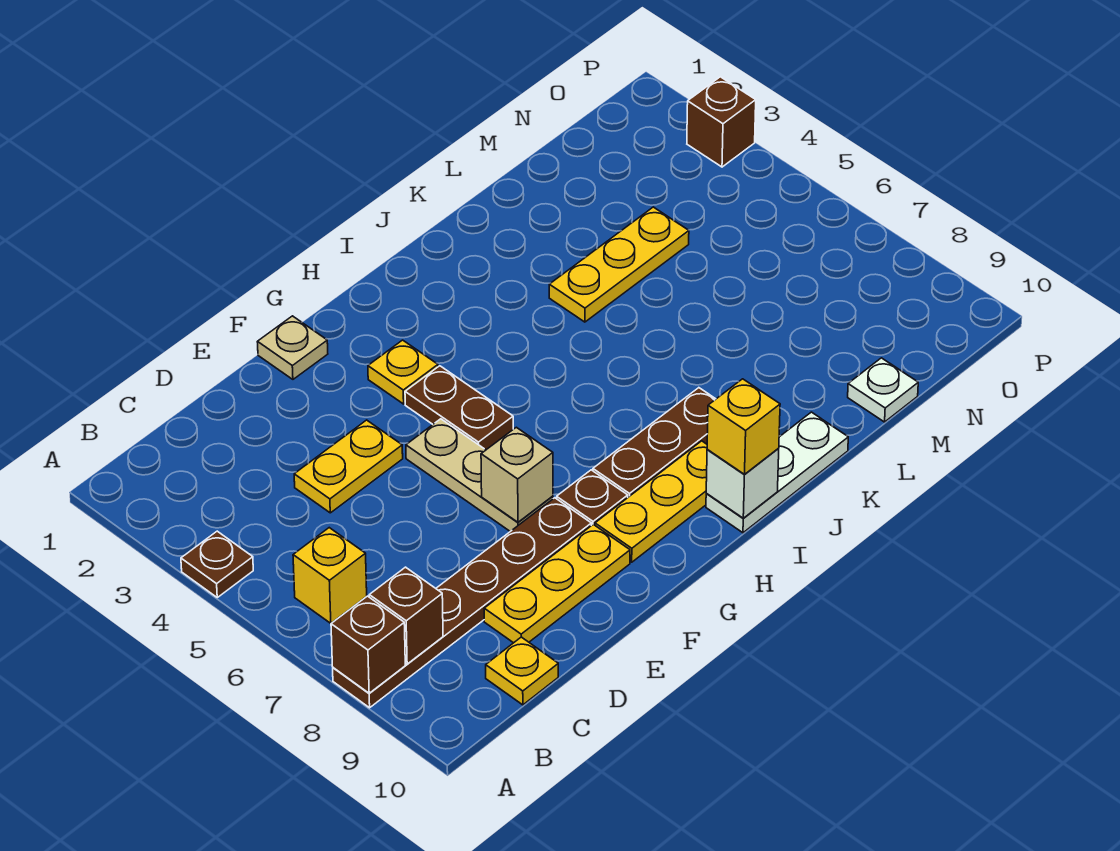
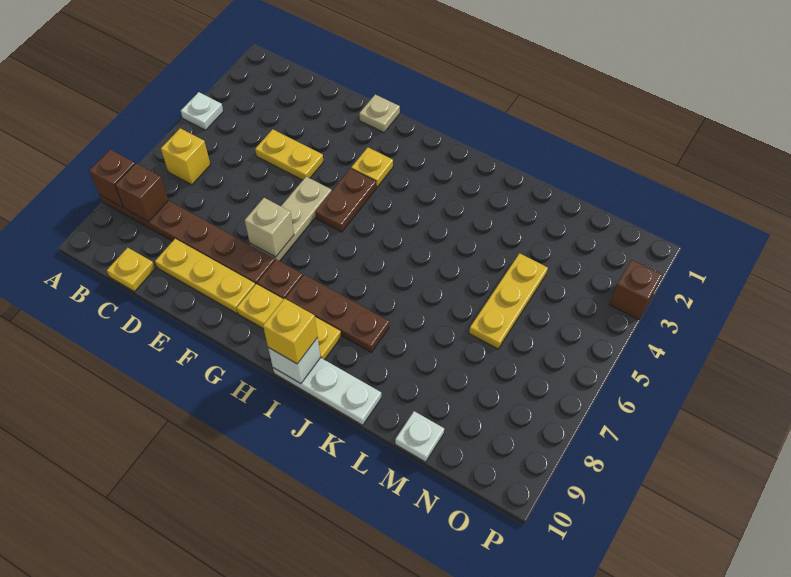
brown 1x1 plate [181,531,253,597] -> white 1x1 plate [181,92,223,130]
yellow 1x3 plate [549,207,689,322] -> yellow 1x3 plate turned to [469,253,548,349]

